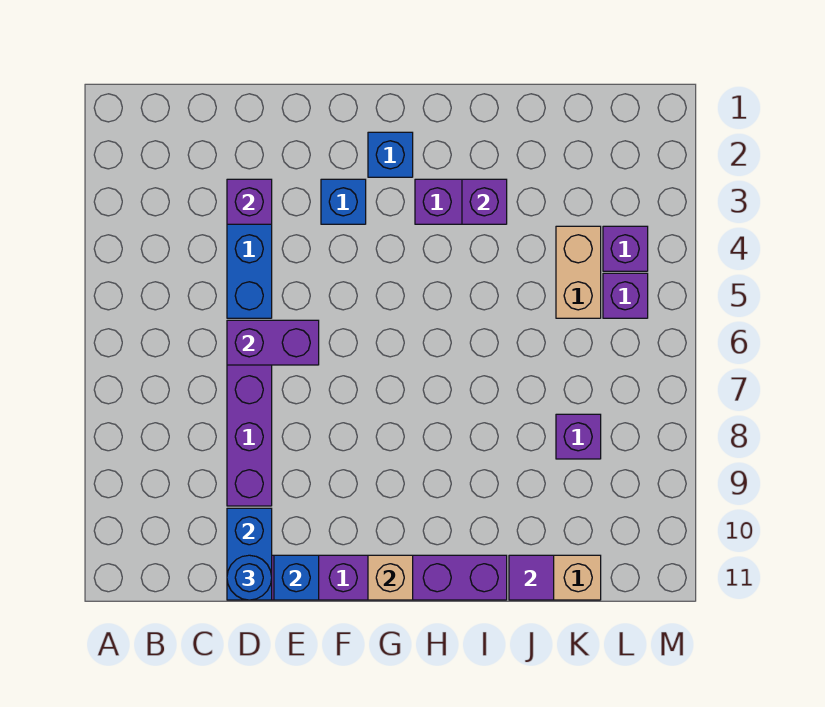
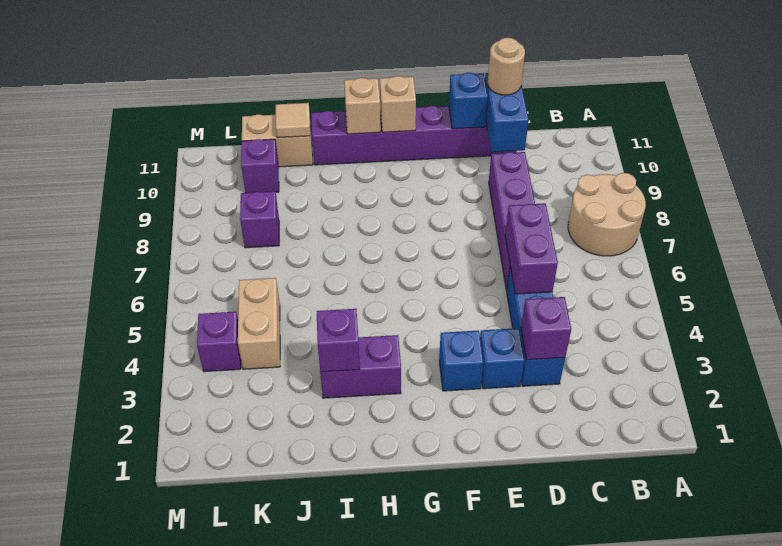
none -> tan 2x2 round brick [568,173,646,256]
purple 1x2 brick [227,320,319,365] -> purple 1x2 brick turned to [505,203,558,294]
blue 1x1 round brick [227,555,272,600] -> tan 1x1 round brick [488,38,525,95]
blue 1x1 brick [368,132,413,177] -> blue 1x1 brick moved to [480,328,524,389]
none -> tan 1x1 brick [344,78,381,134]
purple 1x1 tile [509,555,554,600] -> tan 1x1 tile [276,103,310,138]
purple 1x1 brick [603,273,648,318] -> purple 1x1 brick moved to [241,139,279,193]

